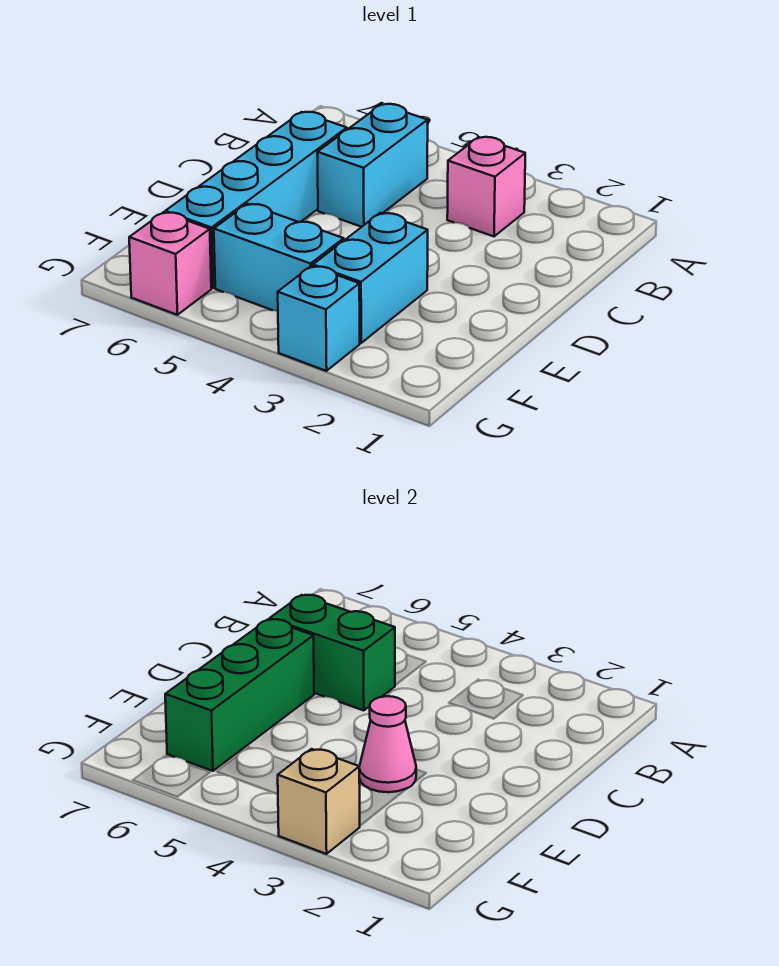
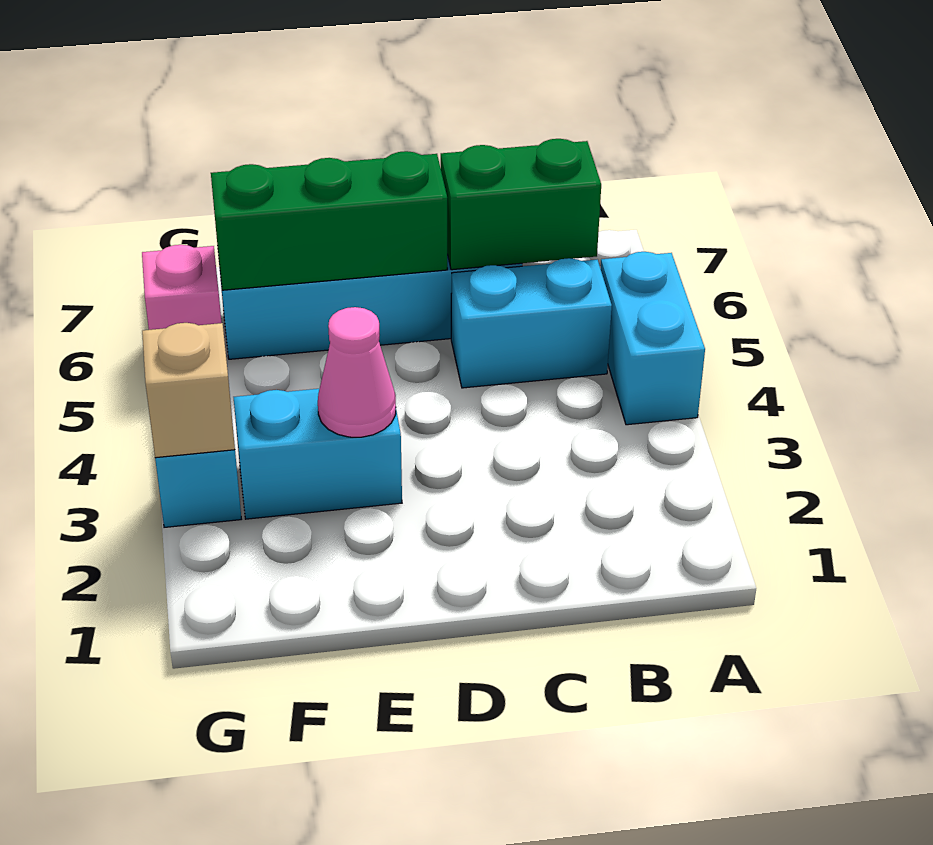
pink 1x1 brick [447,137,525,236] -> none
green 1x2 brick [270,595,395,711] -> green 1x2 brick turned to [441,139,601,270]
cyan 1x2 brick [214,204,344,311] -> cyan 1x2 brick moved to [601,252,705,425]

